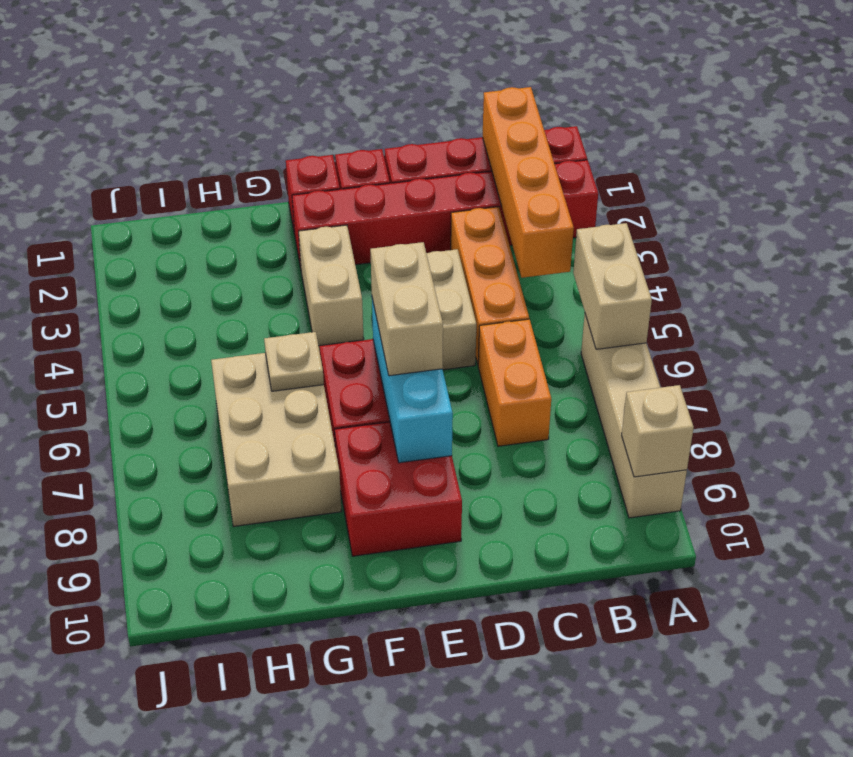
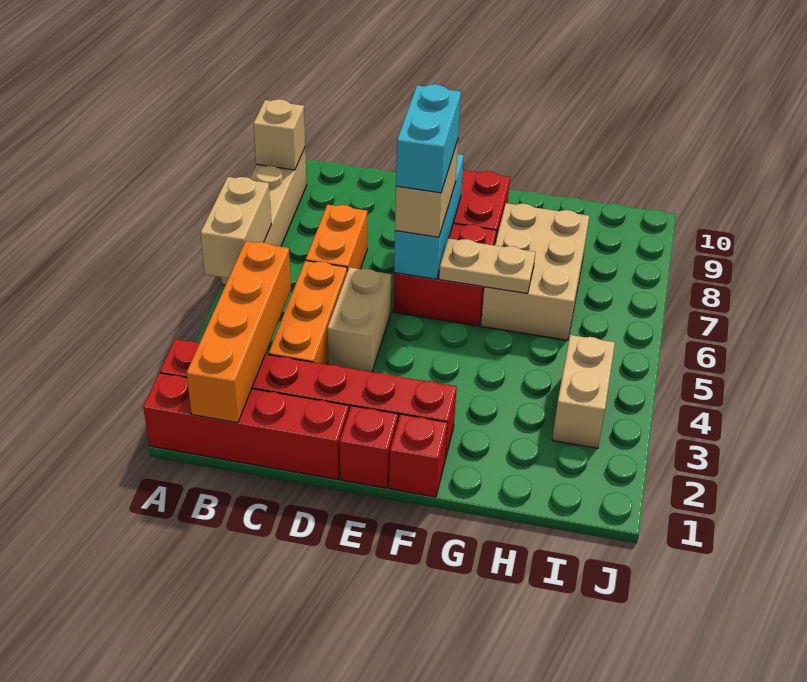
none -> cyan 1x2 brick [396,84,461,193]
tan 1x2 brick [299,225,364,346] -> tan 1x2 brick moved to [552,335,615,448]
tan 1x1 plate [264,332,324,391] -> tan 1x2 plate [439,238,535,294]

